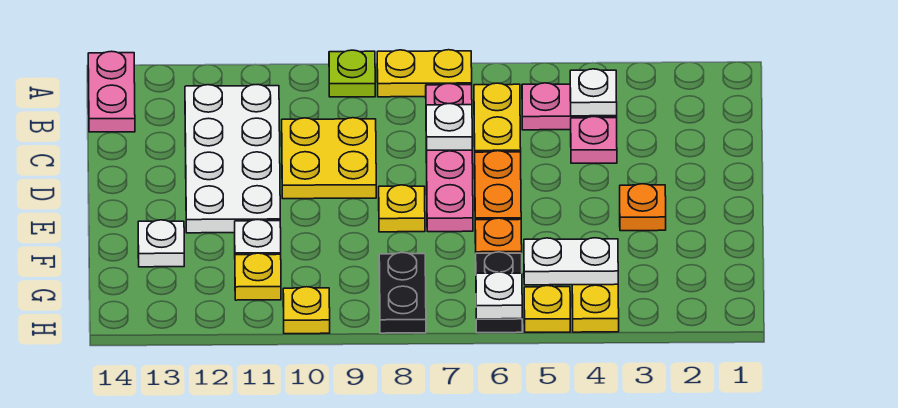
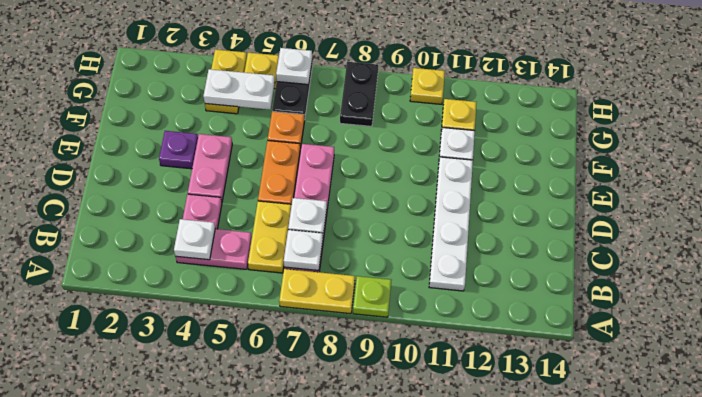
pink 1x2 plate [88,51,135,132] -> pink 1x2 plate moved to [188,134,232,201]
white 2x4 plate [185,85,280,233] -> white 1x4 plate [429,157,473,291]
yellow 2x2 plate [282,118,376,199] -> none
orange 1x1 plate [620,184,666,231] -> purple 1x1 plate [159,131,198,169]
yellow 1x1 plate [379,185,425,232] -> none
white 1x1 plate [138,220,184,267] -> white 1x1 plate moved to [284,230,323,270]

